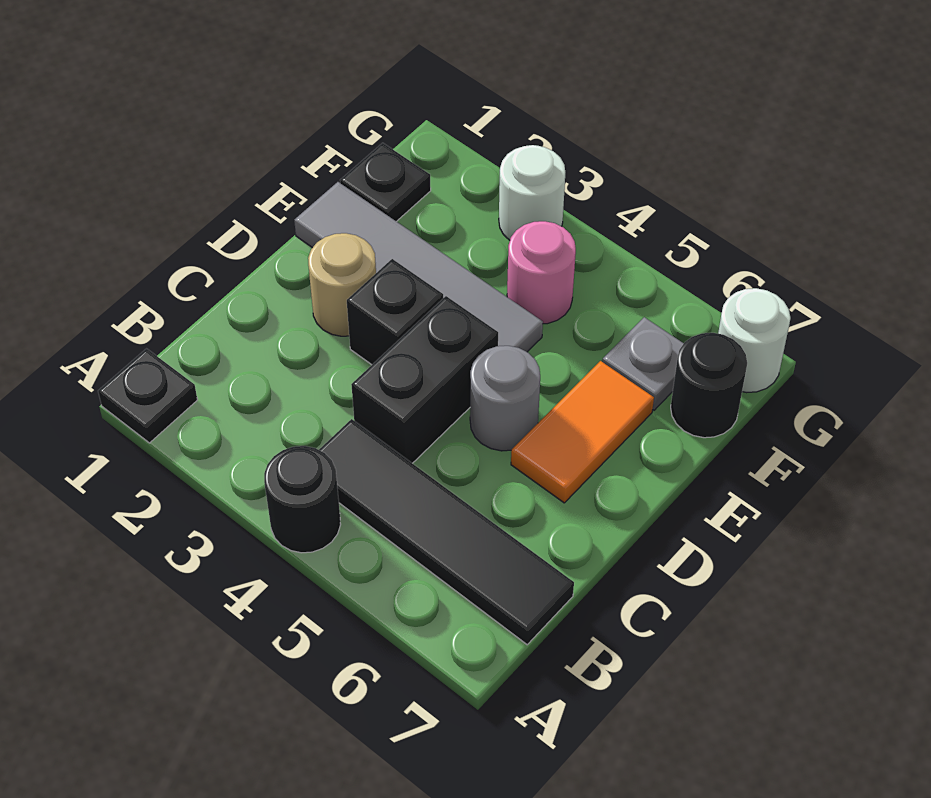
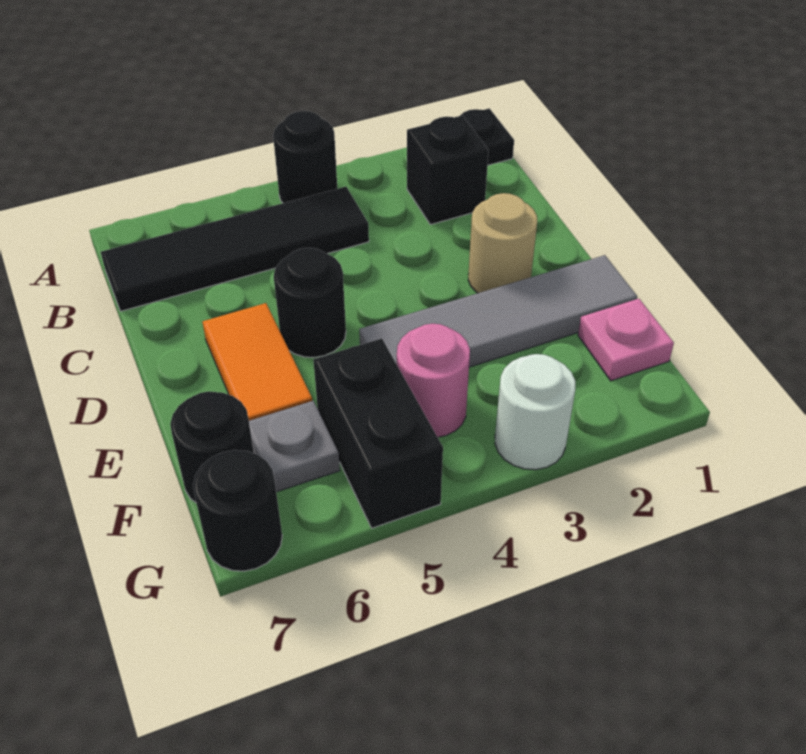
black 1x2 brick [351,296,498,463] -> black 1x2 brick moved to [313,338,443,528]
black 1x1 brick [347,259,443,365] -> black 1x1 brick moved to [407,116,489,225]
grey 1x1 round brick [470,346,540,451] -> black 1x1 round brick [274,248,346,357]
black 1x1 plate [340,143,431,222] -> pink 1x1 plate [578,299,674,381]
white 1x1 round brick [718,288,791,393] -> black 1x1 round brick [193,450,282,571]

